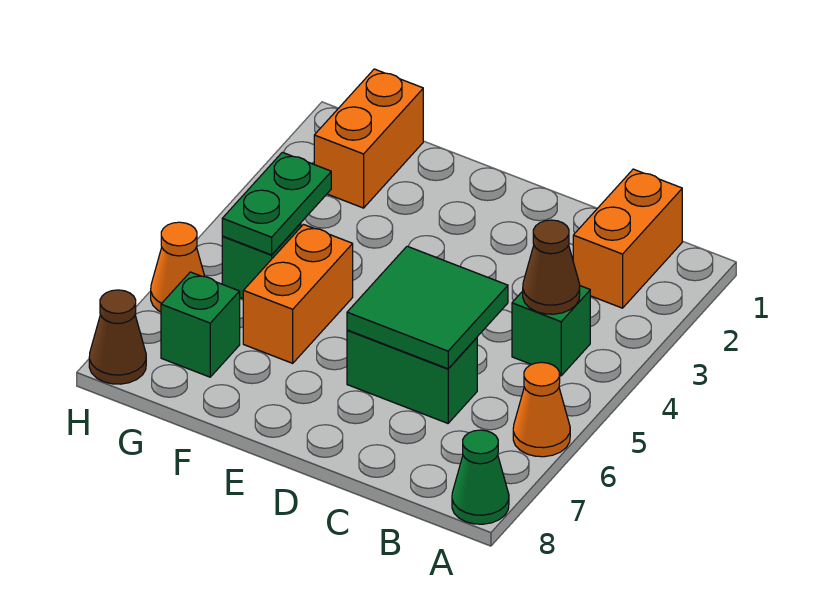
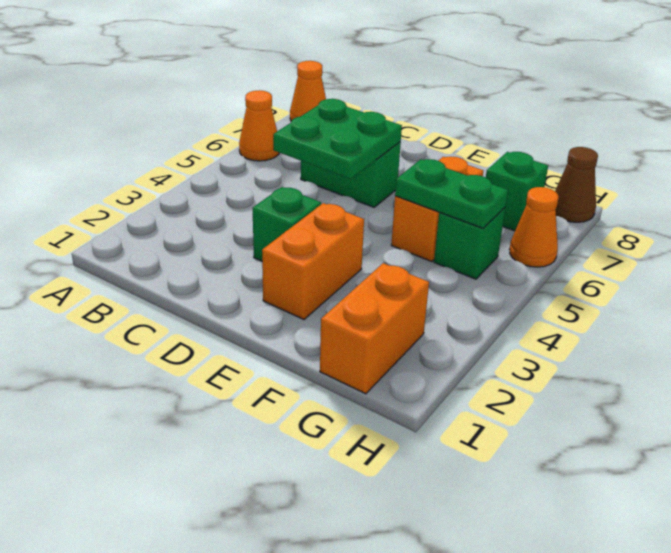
green 1x1 cone [452,430,509,524] -> orange 1x1 cone [290,61,326,121]
orange 1x2 brick [573,169,682,308] -> orange 1x2 brick moved to [262,203,364,319]
green 1x1 brick [512,286,590,376] -> green 1x1 brick moved to [253,187,321,261]
brown 1x1 cone [523,220,580,314] -> none
green 2x2 tile [347,246,508,369] -> green 2x2 plate [273,99,402,179]
green 1x2 plate [222,152,331,255] -> green 1x2 plate turned to [395,159,508,228]

